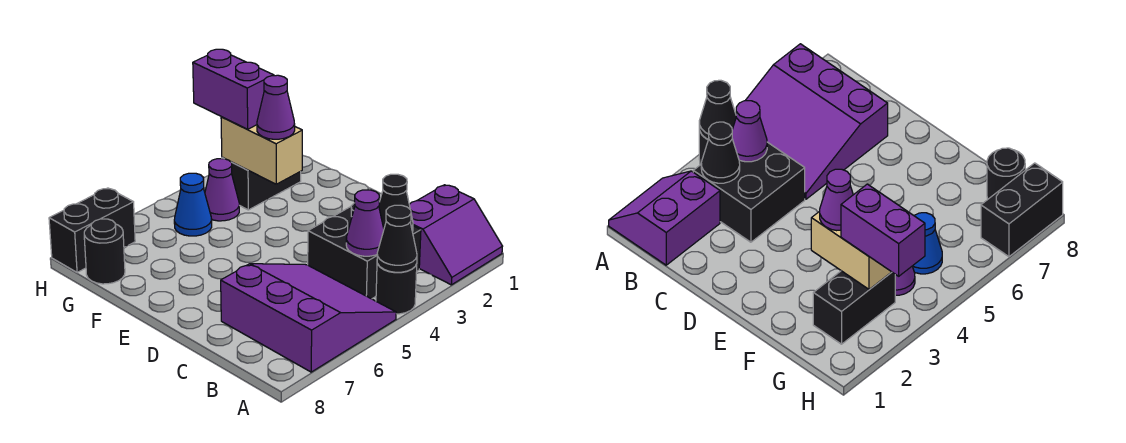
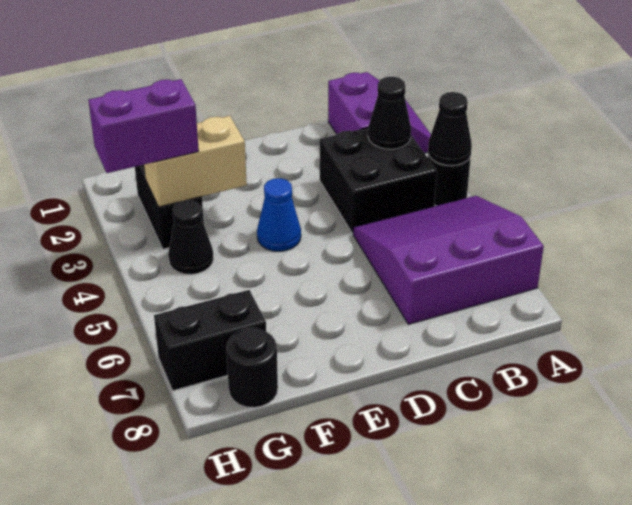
purple 1x1 cone [346,190,384,256] -> none
purple 1x1 cone [257,75,295,139] -> none
purple 1x1 cone [205,159,239,221] -> black 1x1 cone [168,200,214,275]
blue 1x1 cone [174,173,212,236] -> blue 1x1 cone moved to [257,178,301,251]
black 1x2 brick [49,188,135,272] -> black 1x2 brick turned to [154,290,266,391]

